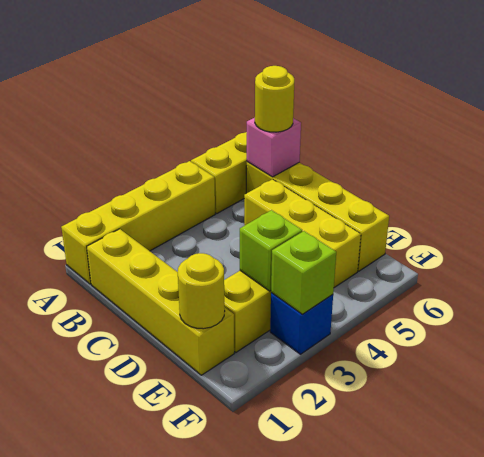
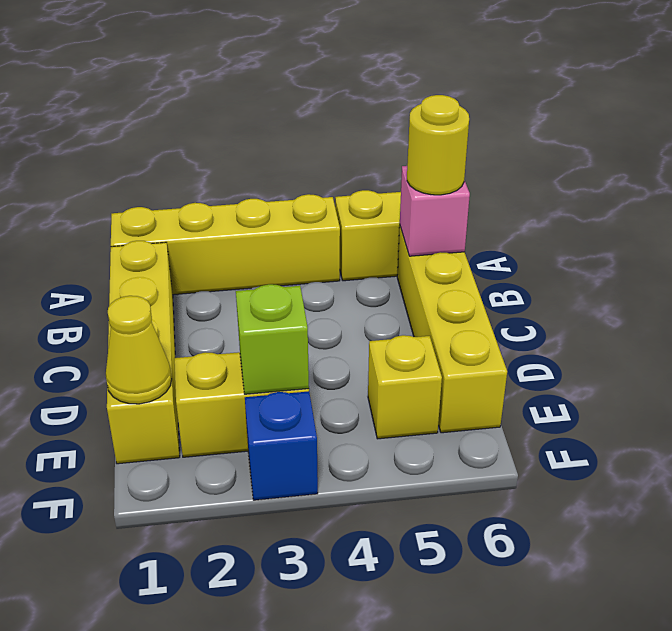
yellow 1x3 brick [244,179,361,288] -> yellow 1x1 brick [368,335,442,439]
yellow 1x1 round brick [178,253,225,329] -> yellow 1x1 cone [106,296,172,404]
lime 1x1 brick [271,231,336,314] -> none

